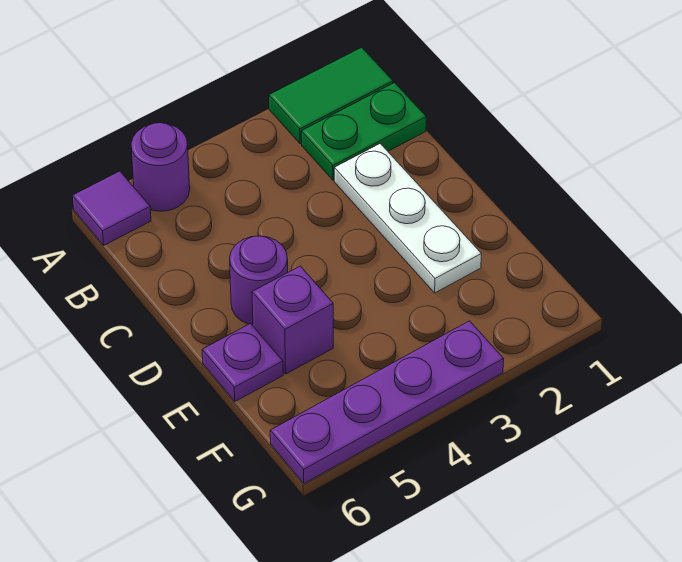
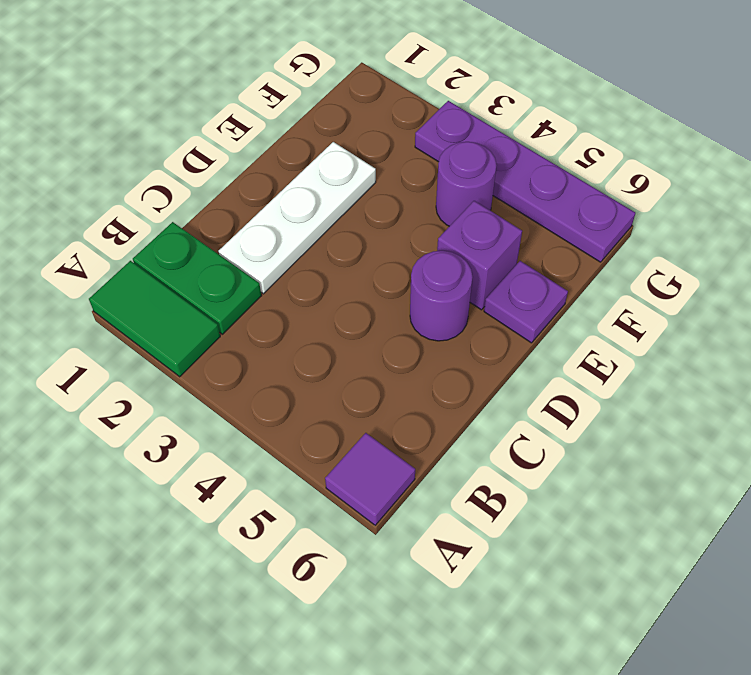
purple 1x1 round brick [131,123,190,211] -> purple 1x1 round brick moved to [436,142,497,226]

